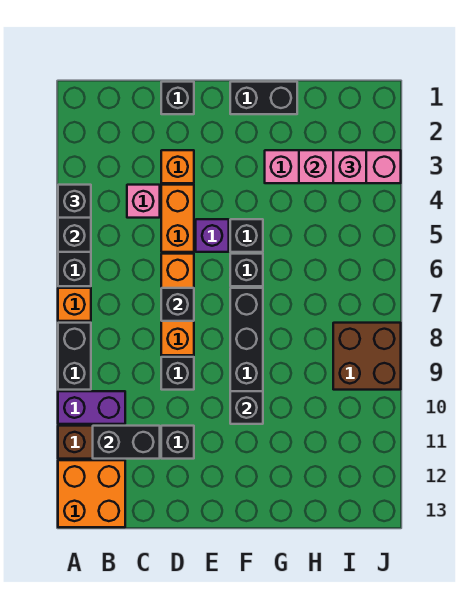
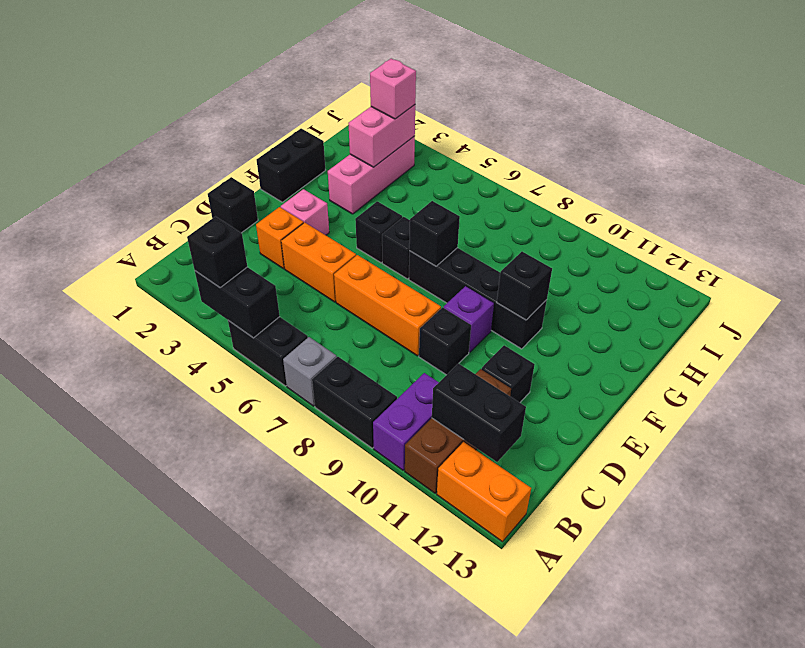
orange 1x1 brick [58,288,91,321] -> grey 1x1 brick [283,337,337,406]
orange 2x2 brick [58,460,125,527] -> orange 1x2 brick [437,442,531,542]
black 1x2 brick [93,426,160,459] -> black 1x2 brick turned to [432,363,526,462]
pink 1x1 brick [127,185,160,218] -> pink 1x1 brick moved to [281,189,329,235]
black 1x1 brick [161,288,194,321] -> black 1x1 brick moved to [409,201,460,266]
purple 1x1 brick [196,219,229,252] -> purple 1x1 brick moved to [444,286,494,352]
pink 1x4 brick [265,150,401,183] -> pink 1x3 brick [328,136,415,214]
brown 2x2 brick [333,323,401,390] -> none

